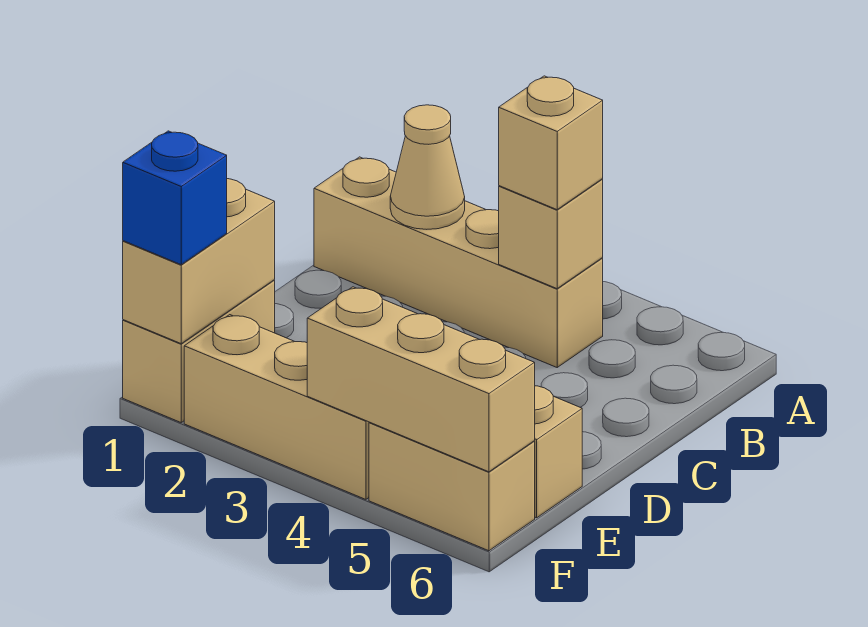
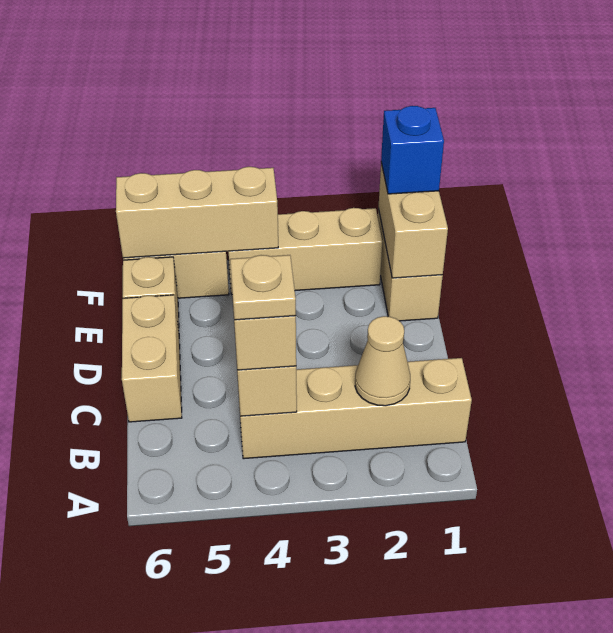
none -> tan 1x1 plate [230,255,296,320]
none -> tan 1x2 brick [122,295,182,422]

